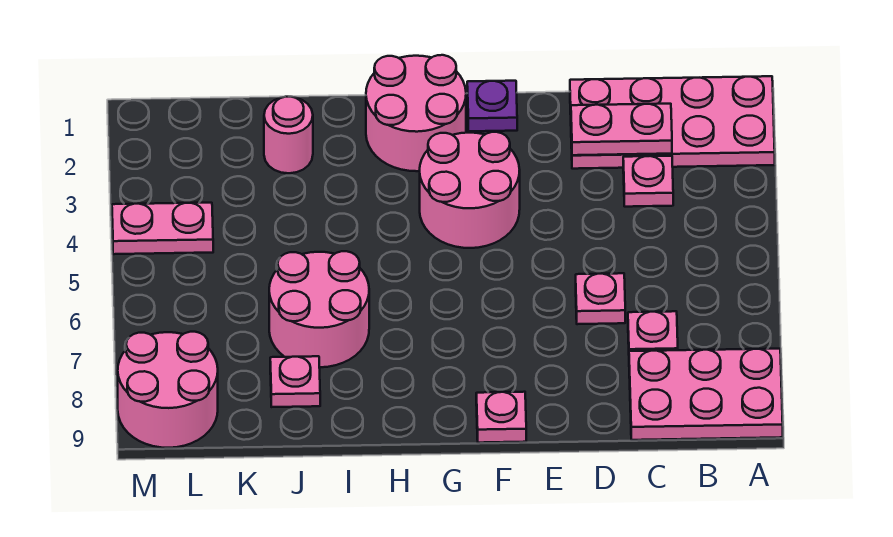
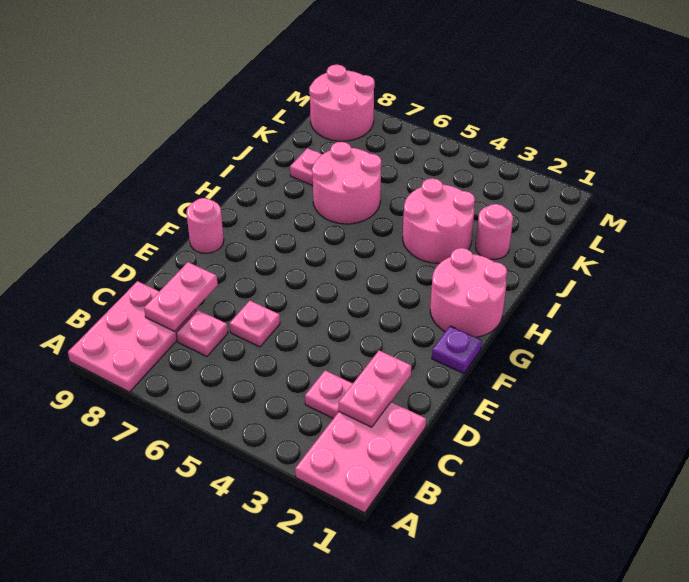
pink 2x4 plate [570,76,775,169] -> pink 2x3 plate [295,402,426,513]
pink 2x2 round brick [420,132,520,248] -> pink 2x2 round brick moved to [403,178,475,263]
pink 1x1 plate [476,392,526,443] -> pink 1x1 round brick [186,198,224,253]
pink 1x2 plate [112,203,213,254] -> pink 1x2 plate moved to [144,262,218,331]

